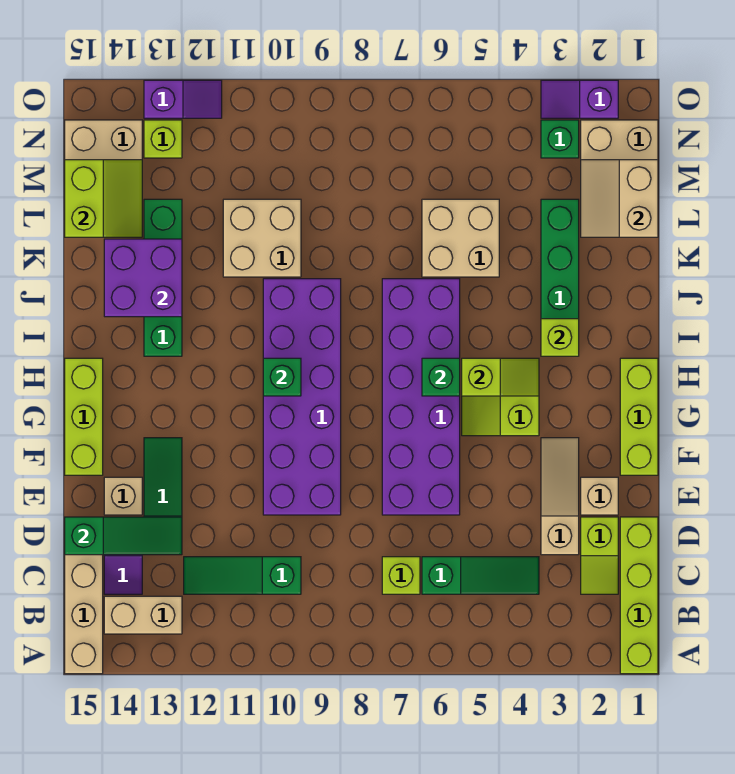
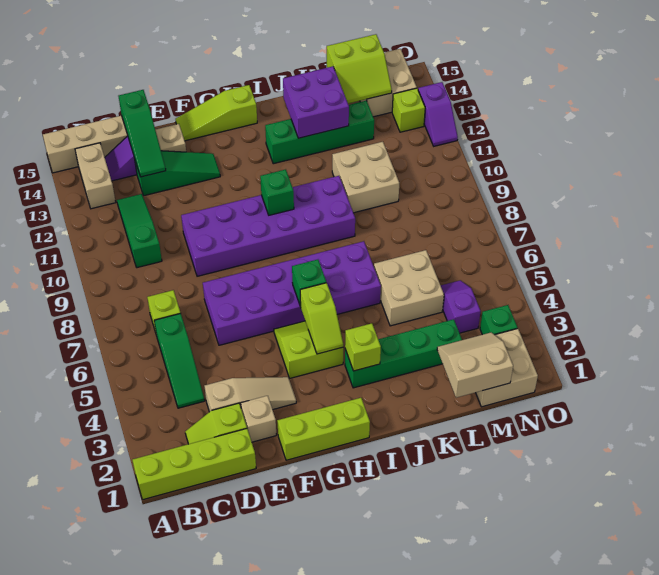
lime 1x3 brick [65,358,103,475] -> lime 1x3 slope [176,85,257,141]
purple 1x2 slope [541,80,618,118] -> purple 1x2 slope moved to [441,280,481,333]

